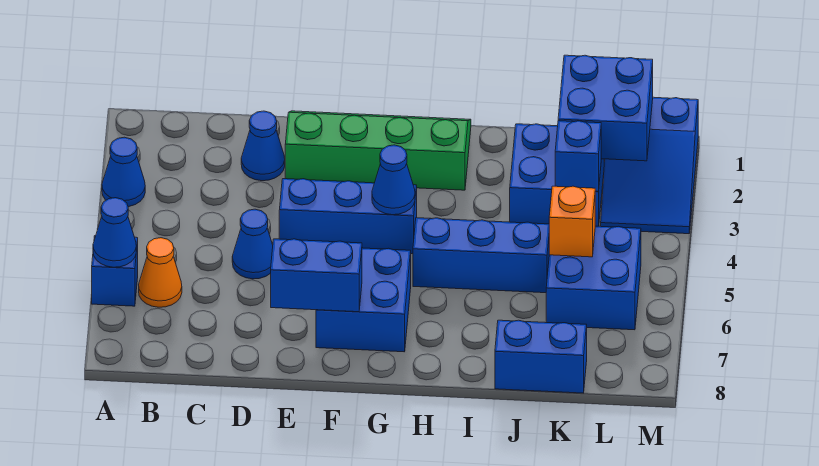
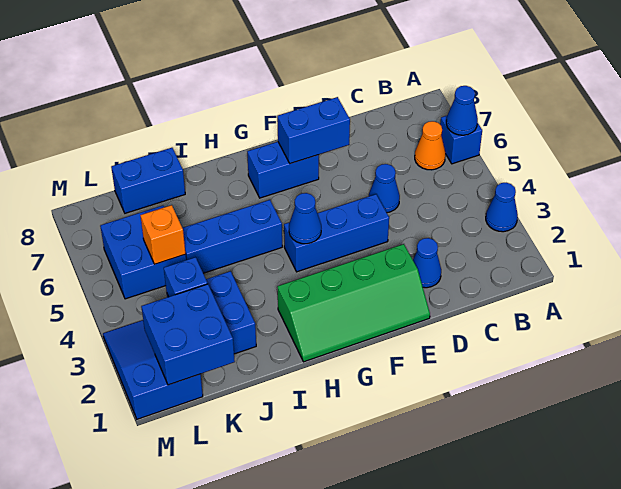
blue 2x2 brick [316,248,411,352] -> blue 1x2 brick [247,142,319,198]

